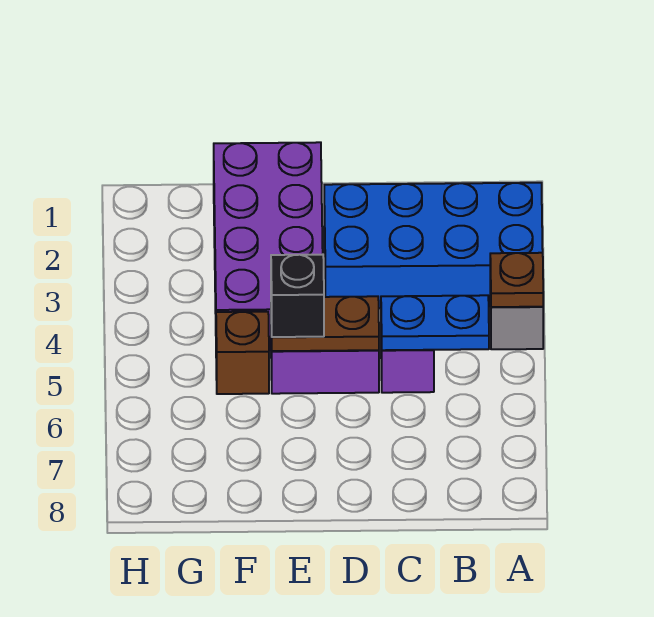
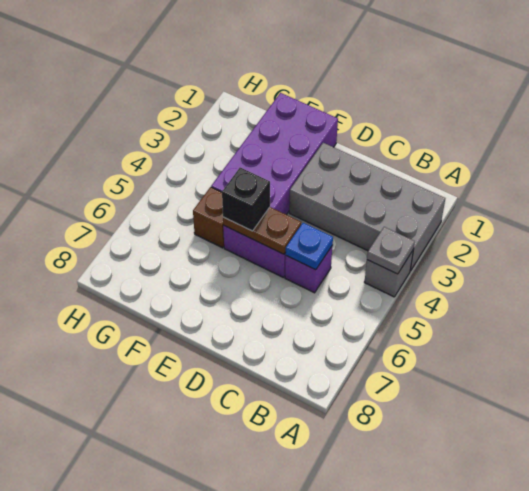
blue 2x4 brick [324,183,543,308] -> grey 2x4 brick [289,143,445,271]
brown 1x1 plate [490,253,543,307] -> grey 1x1 plate [367,227,415,274]
blue 1x2 plate [381,295,489,350] -> blue 1x1 plate [286,223,333,270]

